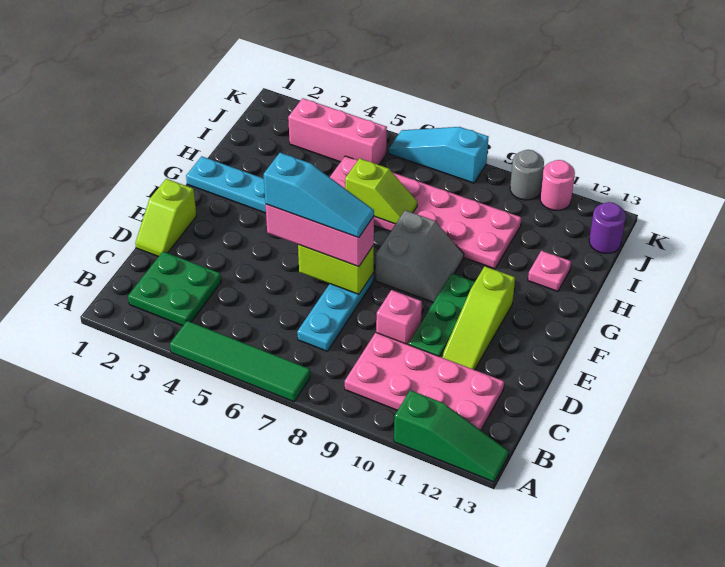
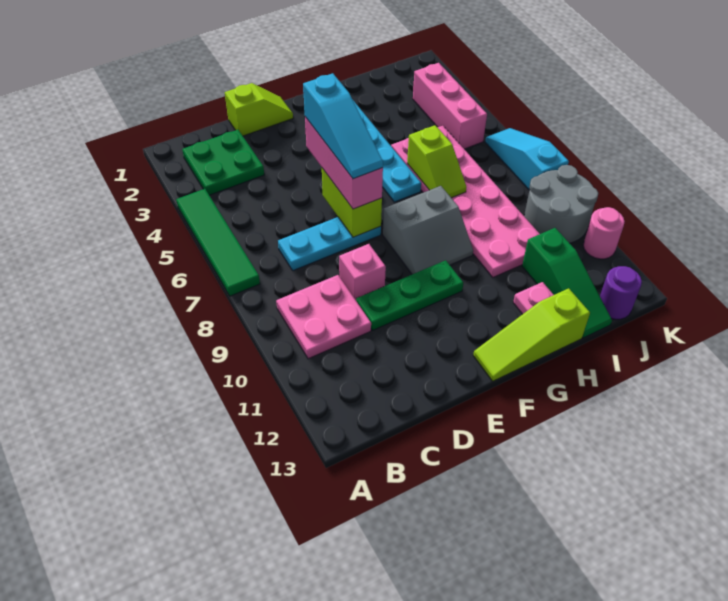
green 1x3 slope [394,390,509,482] -> green 1x3 slope moved to [522,228,612,338]
pink 2x4 plate [345,333,504,430] -> pink 2x2 plate [276,275,371,359]
lime 1x2 slope [135,179,197,257] -> lime 1x2 slope turned to [225,83,293,136]
lime 1x3 slope [442,266,515,370] -> lime 1x3 slope moved to [473,288,590,381]
grey 1x1 round brick [510,150,544,200] -> grey 2x2 round brick [524,165,598,243]

